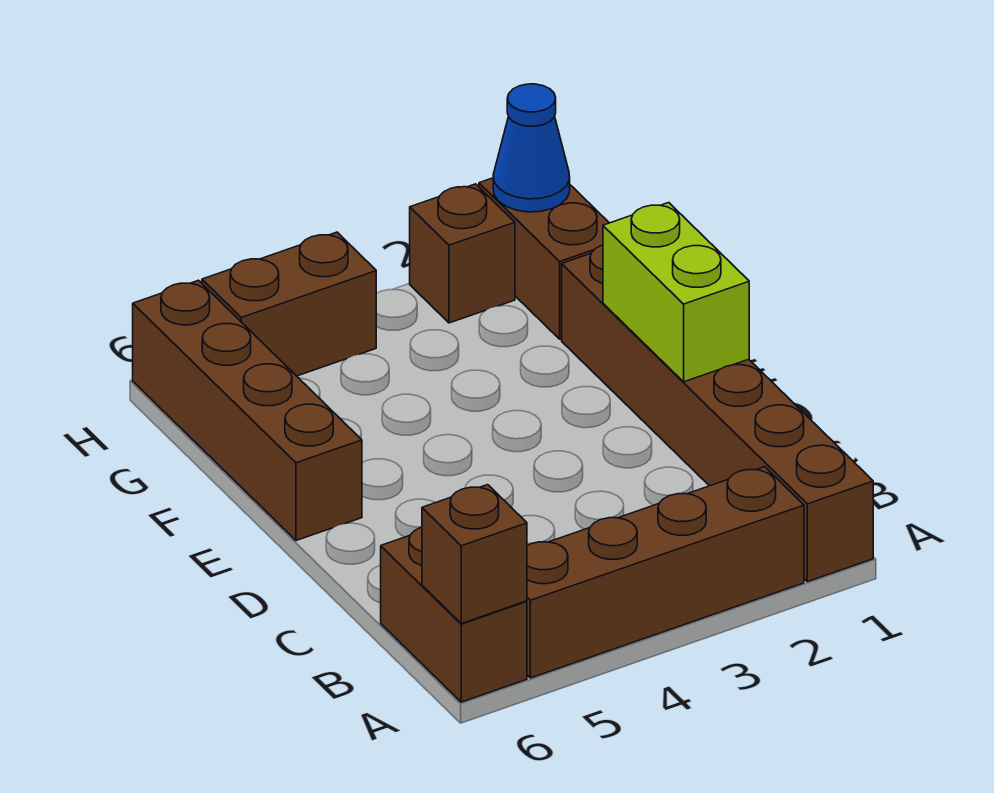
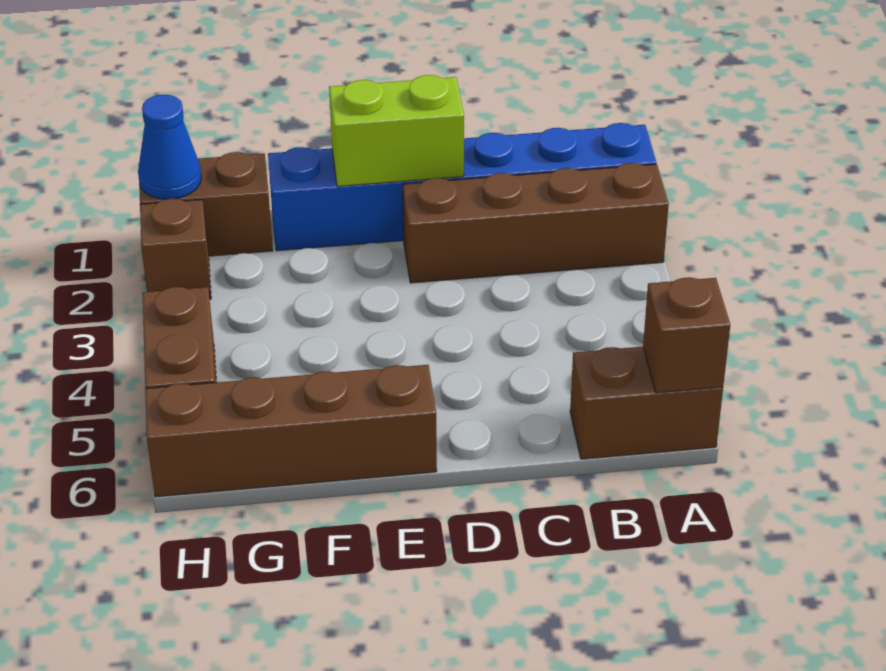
brown 1x6 brick [562,245,873,582] -> blue 1x6 brick [268,123,656,251]
brown 1x4 brick [527,467,804,678] -> brown 1x4 brick turned to [403,163,669,283]

